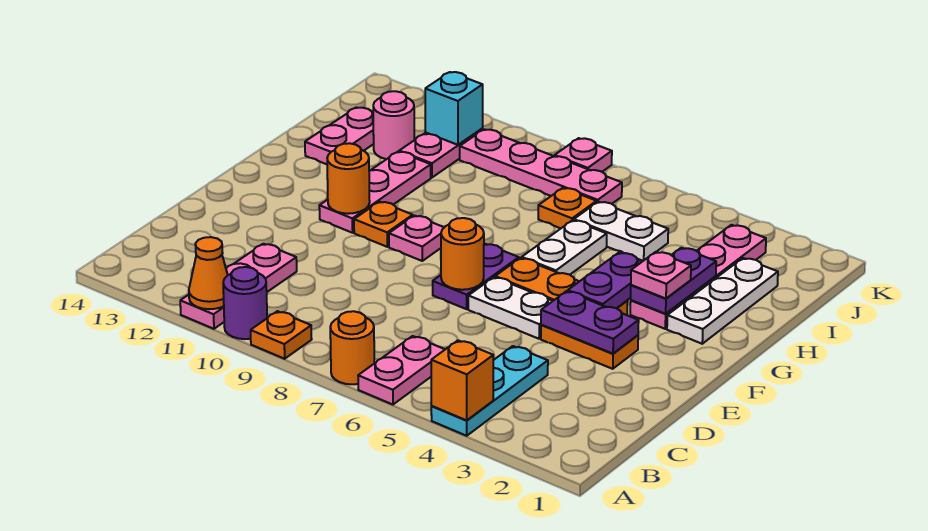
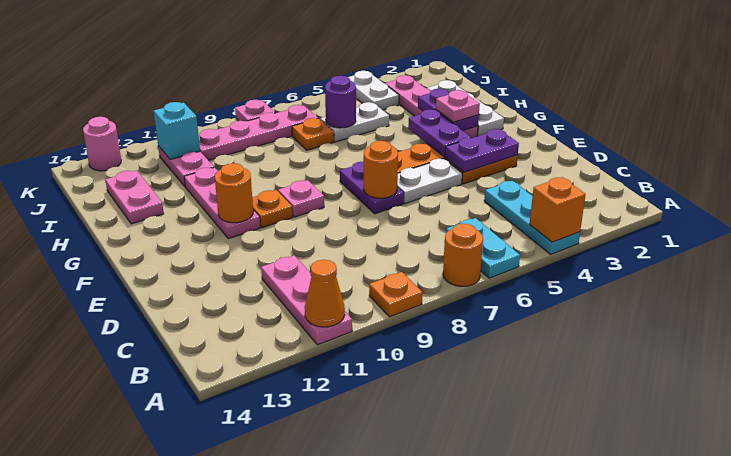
pink 1x2 plate [358,336,445,405] -> cyan 1x2 plate [446,218,520,278]
purple 1x1 round brick [223,267,267,339] -> purple 1x1 round brick moved to [325,76,356,128]
white 1x2 plate [522,220,607,275] -> white 1x2 plate moved to [348,71,399,110]
pink 1x1 round brick [373,91,414,159] -> pink 1x1 round brick moved to [83,117,121,171]

